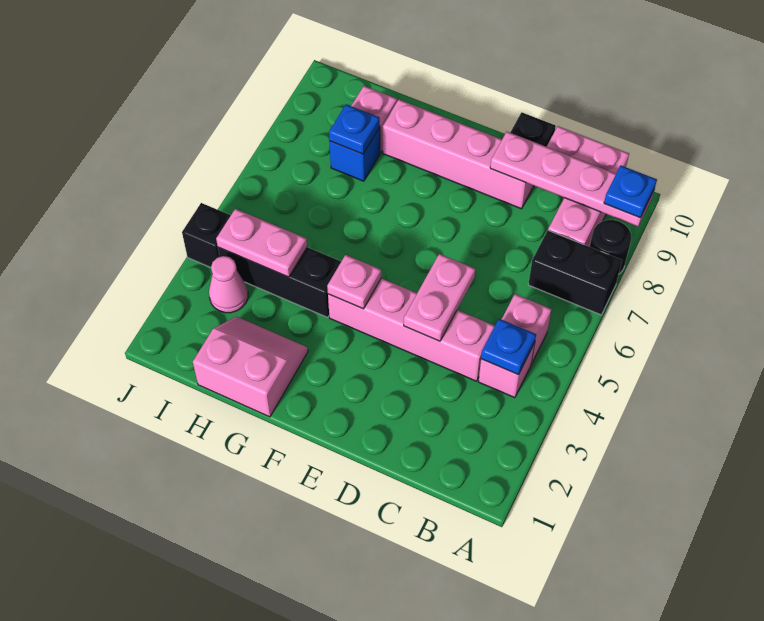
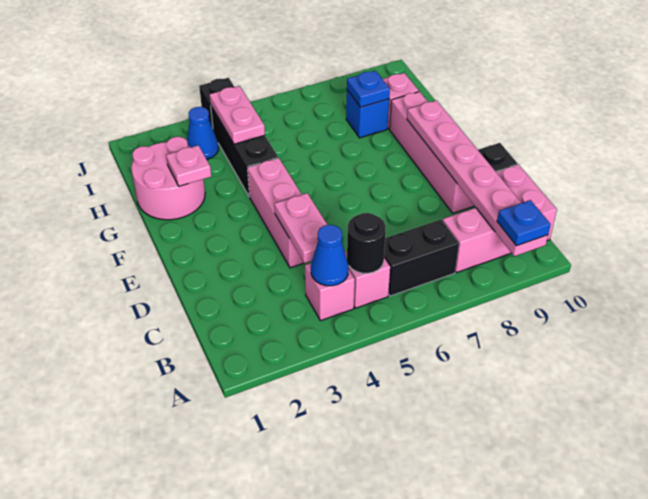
black 1x2 brick [528,230,622,315] -> black 1x2 brick turned to [384,219,459,296]
black 1x1 round brick [590,220,632,274] -> black 1x1 round brick moved to [347,213,386,273]
pink 1x4 plate [490,132,654,226] -> pink 1x6 plate [407,100,548,256]
blue 1x1 plate [481,319,536,375] -> blue 1x1 cone [311,225,349,286]
pink 1x4 brick [328,278,495,381] -> pink 1x3 brick [248,158,304,268]
pink 1x2 plate [404,254,475,341] -> pink 1x2 plate turned to [274,193,327,263]
pink 1x1 plate [327,255,381,309] -> pink 1x1 plate moved to [166,145,211,186]
pink 2x2 slope [193,317,308,417] -> pink 2x2 round brick [131,137,205,220]
pink 1x1 cone [209,256,248,313] -> blue 1x1 cone [187,107,219,159]

